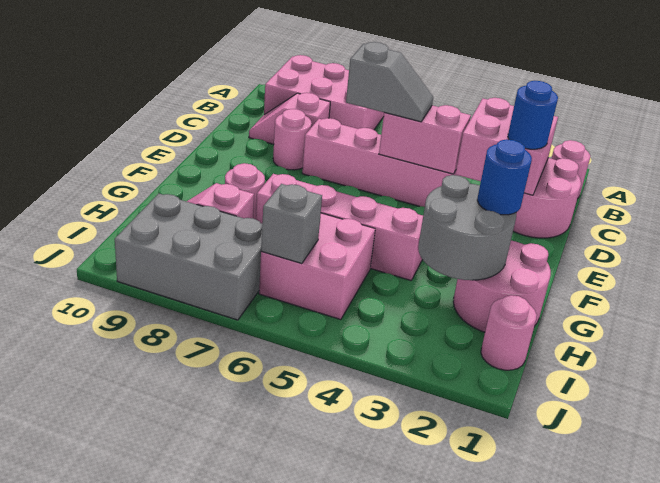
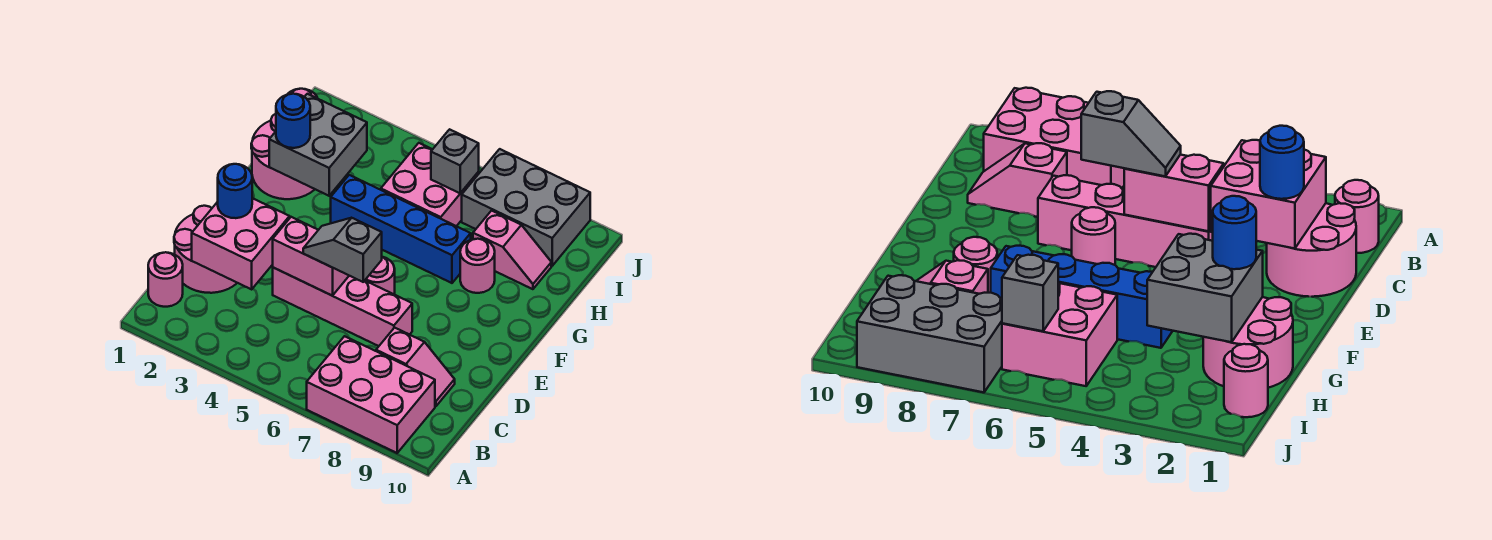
pink 1x1 round brick [273,109,312,170] -> pink 1x1 round brick moved to [365,257,395,295]
grey 2x2 round brick [418,175,516,280] -> grey 2x2 brick [269,94,367,196]
pink 1x4 brick [256,174,423,280] -> blue 1x4 brick [331,175,471,283]

